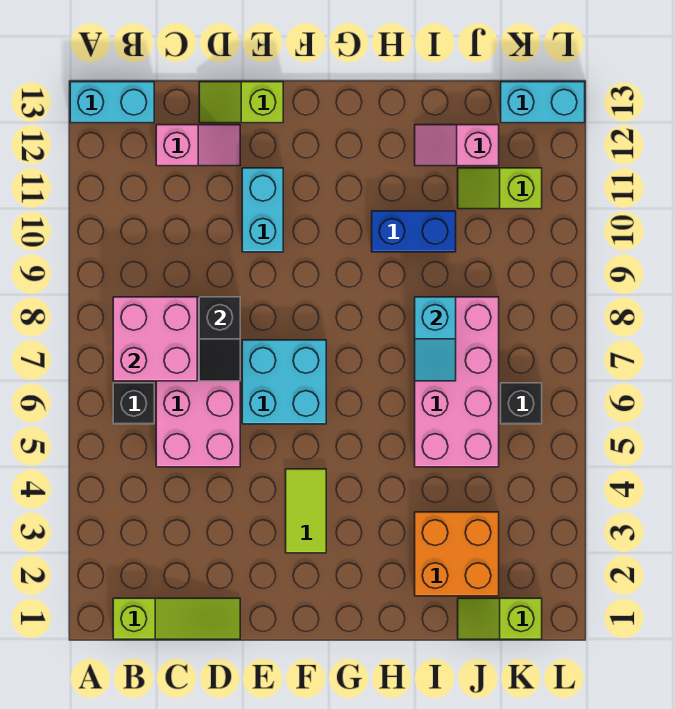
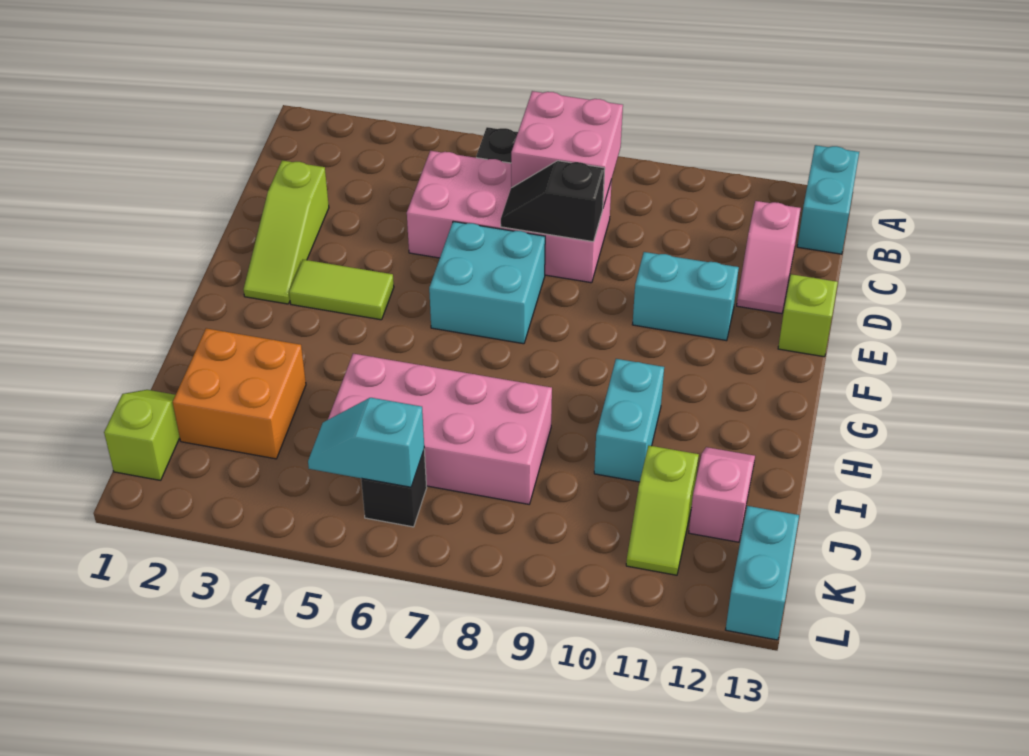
lime 1x3 slope [113,598,240,639] -> lime 1x3 slope moved to [244,160,329,304]
blue 1x2 brick [372,211,456,252] -> cyan 1x2 brick [594,359,664,482]
cyan 1x2 slope [415,297,456,381] -> cyan 1x2 slope moved to [308,398,424,487]
lime 1x2 slope [458,168,542,209] -> lime 1x2 slope turned to [626,446,699,575]

